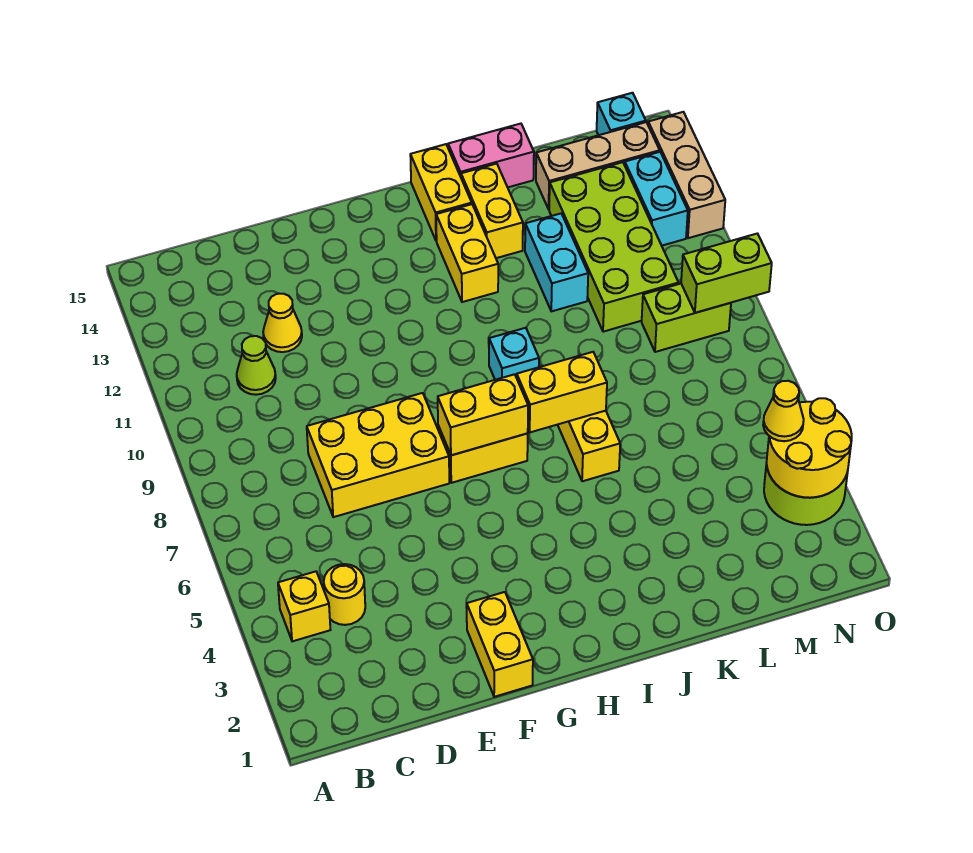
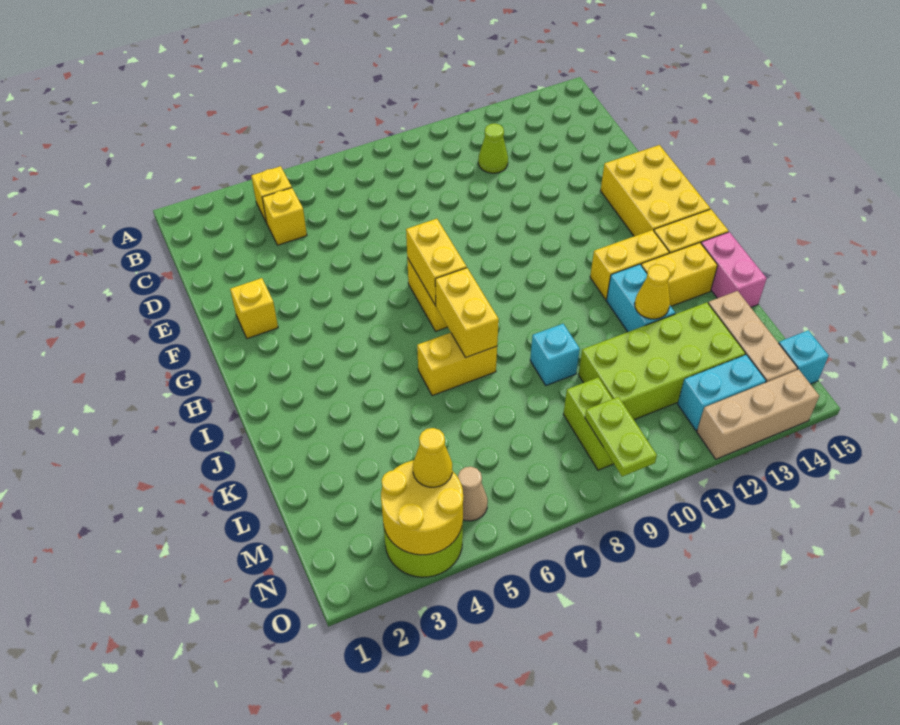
yellow 1x1 round brick [324,564,365,625] -> yellow 1x1 brick [262,188,307,245]
yellow 2x3 brick [307,393,449,517] -> yellow 2x3 brick moved to [600,145,710,236]
yellow 1x1 cone [263,294,302,352] -> yellow 1x1 cone moved to [635,265,670,319]
yellow 1x2 brick [467,592,533,697] -> yellow 1x1 brick [230,278,278,339]
cyan 1x1 brick [489,328,539,380] -> cyan 1x1 brick moved to [530,324,580,385]
cyan 1x2 brick [525,214,588,311] -> cyan 1x2 brick turned to [607,264,675,332]
none -> tan 1x1 cone [458,467,488,521]
lime 1x2 brick [681,234,772,313] -> lime 1x2 plate [585,397,657,476]

